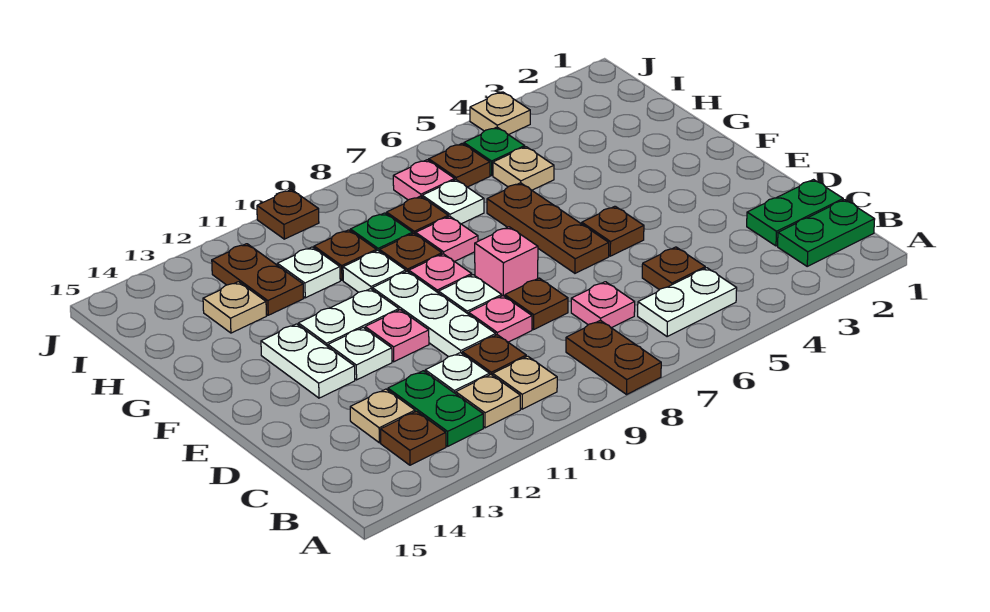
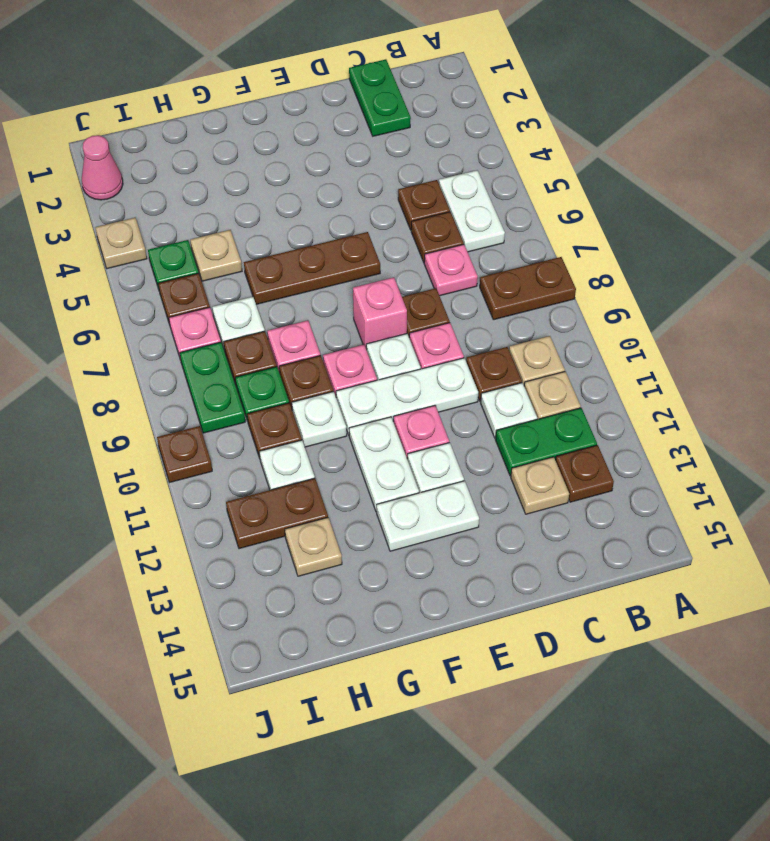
green 1x2 plate [778,200,875,266] -> green 1x2 plate moved to [180,342,245,433]
brown 1x1 plate [582,206,644,256] -> brown 1x1 plate moved to [411,212,464,262]
none -> pink 1x1 cone [82,135,123,200]

